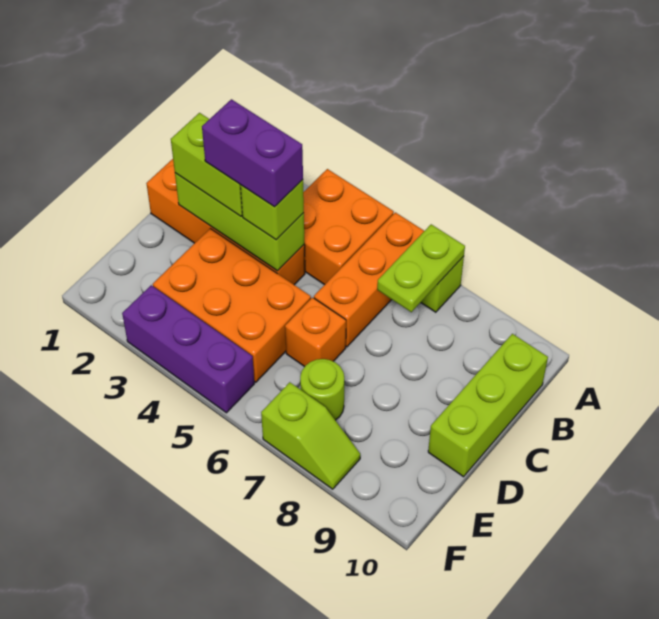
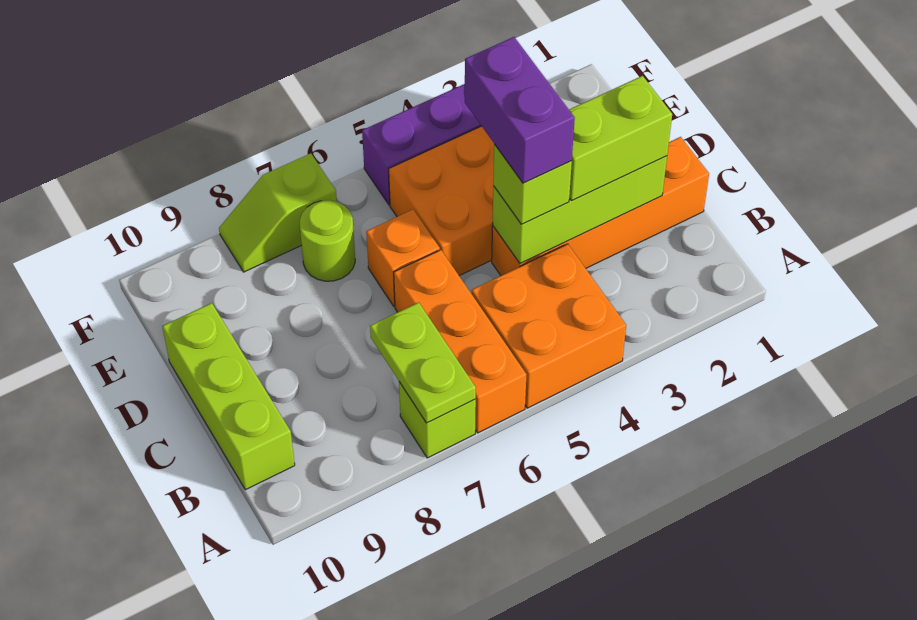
purple 1x2 brick [202,99,303,207] -> purple 1x2 brick turned to [465,37,575,183]

